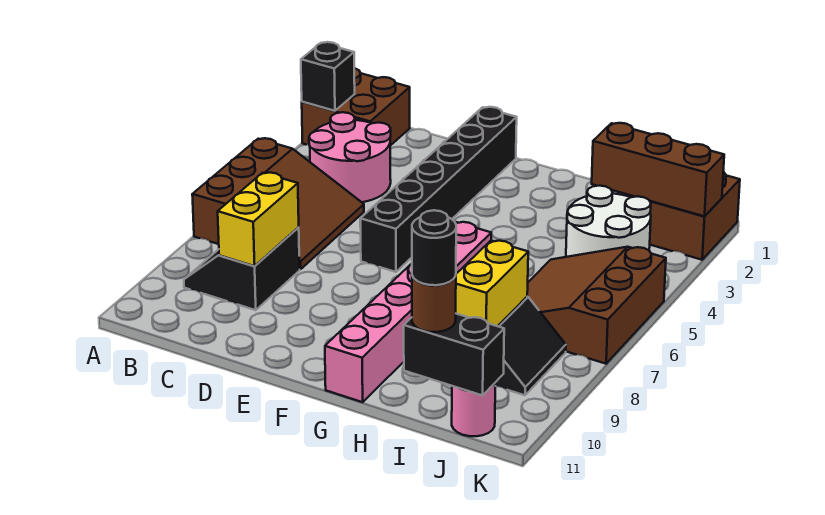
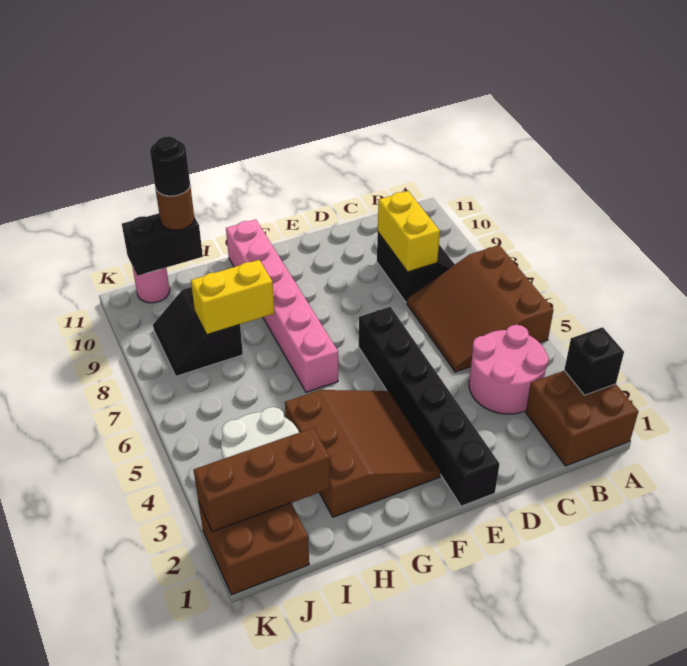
brown 3x3 slope [527,247,666,364] -> brown 3x3 slope moved to [285,390,441,517]
yellow 1x2 brick [456,241,528,326] -> yellow 1x2 brick turned to [191,260,274,335]

